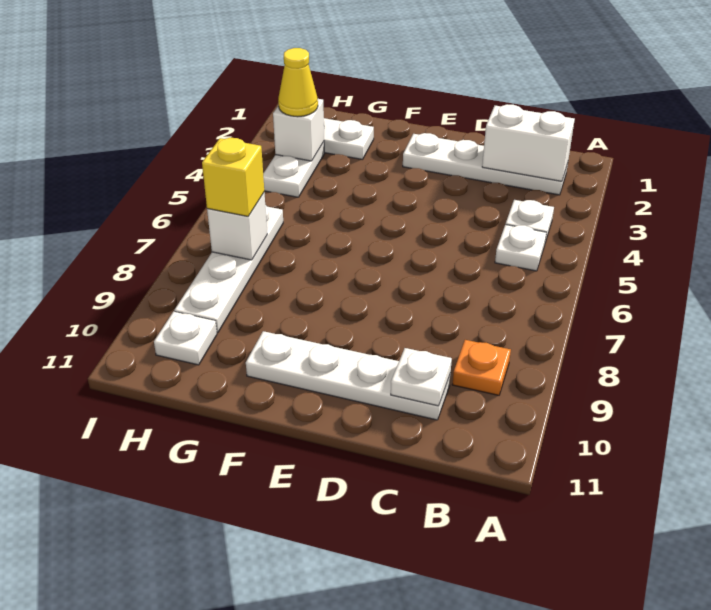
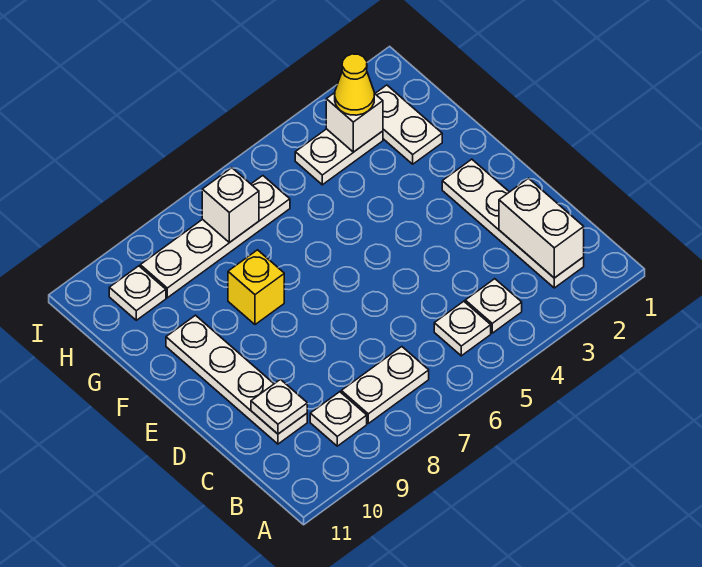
none -> white 1x2 plate [341,347,429,423]
orange 1x1 plate [452,340,511,395] -> white 1x1 plate [310,392,367,446]
yellow 1x1 brick [202,138,264,216] -> yellow 1x1 brick moved to [228,250,284,325]

